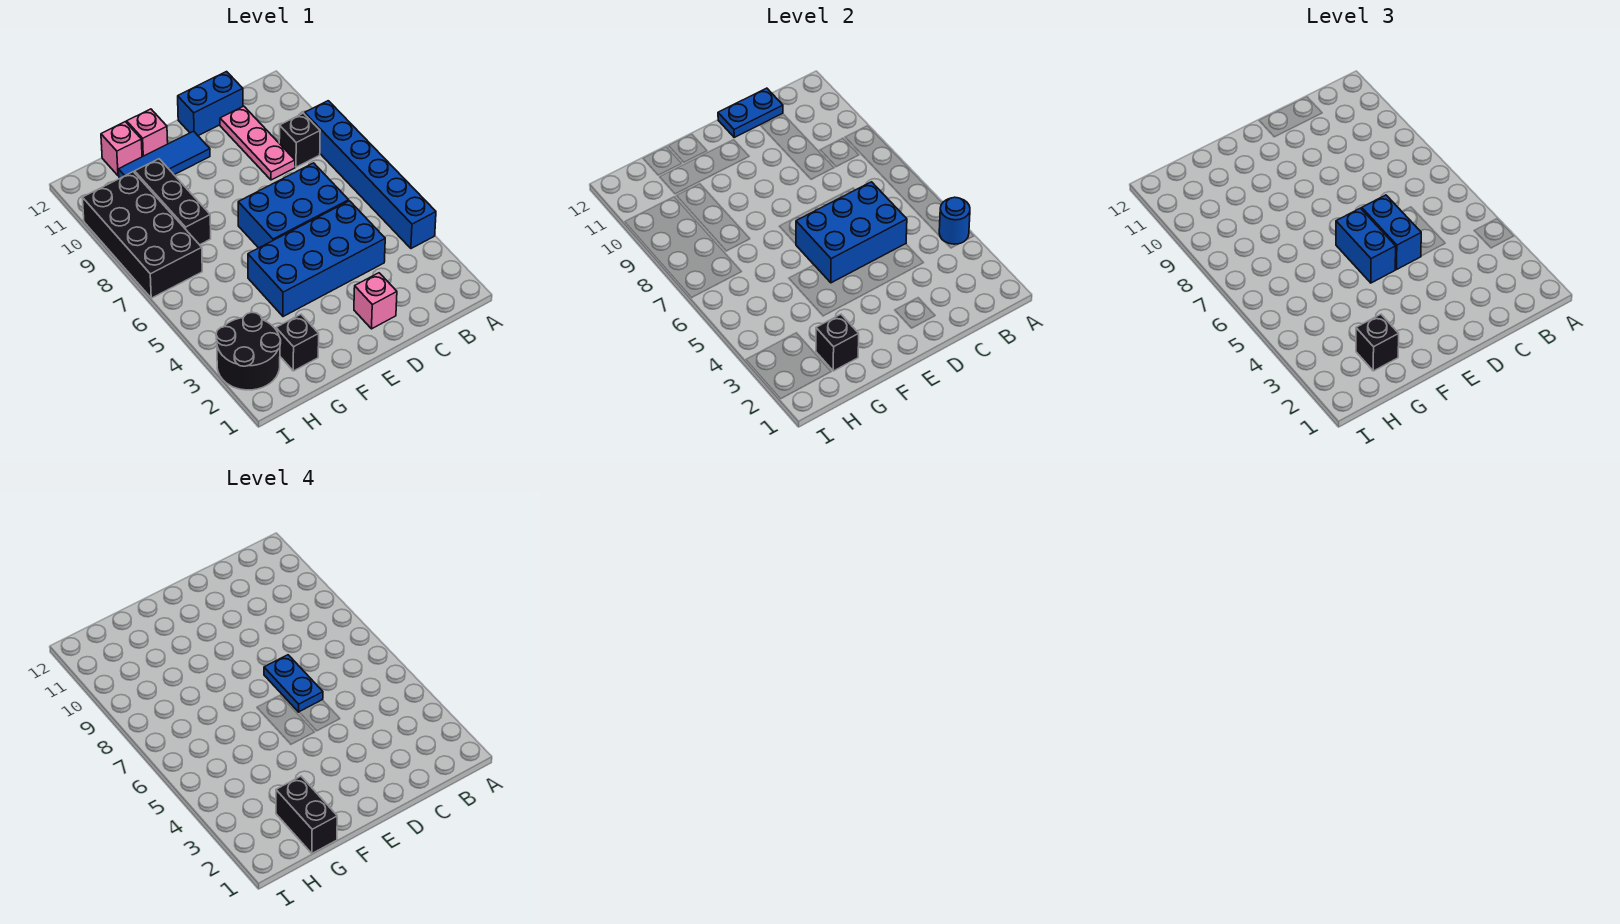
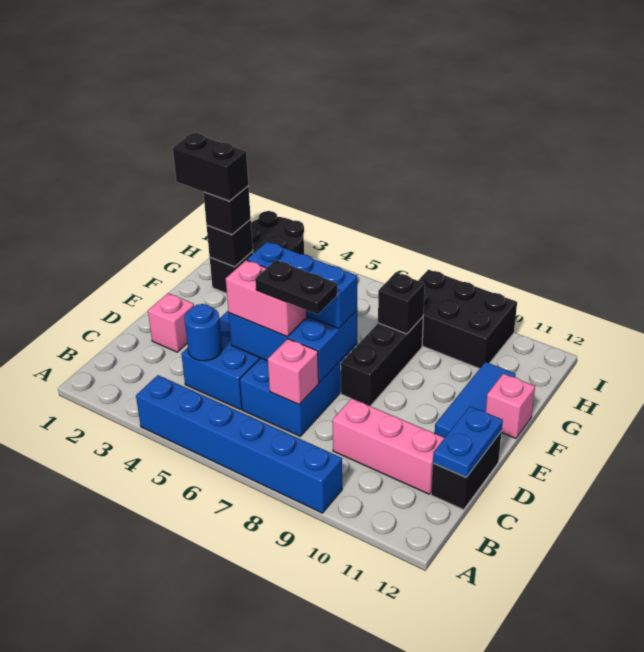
blue 1x1 round brick [939,197,970,244] -> blue 1x1 round brick moved to [184,304,222,361]
black 1x1 brick [279,113,320,167] -> black 1x1 brick moved to [378,273,425,334]
blue 2x3 brick [796,182,907,283] -> blue 2x3 brick turned to [229,311,357,383]
pink 1x3 plate [220,106,295,180] -> pink 1x3 brick [332,398,444,494]
blue 1x2 brick [178,72,243,136] -> black 1x2 brick [431,431,502,510]
blue 1x2 brick [1362,195,1421,269] -> pink 1x2 brick [226,260,307,336]
blue 1x2 plate [264,655,323,712] -> black 1x2 plate [255,260,337,314]
blue 1x2 brick [1336,208,1396,283] -> blue 1x3 brick [247,242,357,329]
black 1x3 brick [135,159,211,245] -> black 1x3 brick turned to [341,317,423,406]
pink 1x1 brick [101,122,142,176] -> pink 1x1 brick moved to [268,339,319,404]
black 2x4 brick [82,172,202,298] -> black 2x3 brick [418,270,517,369]

